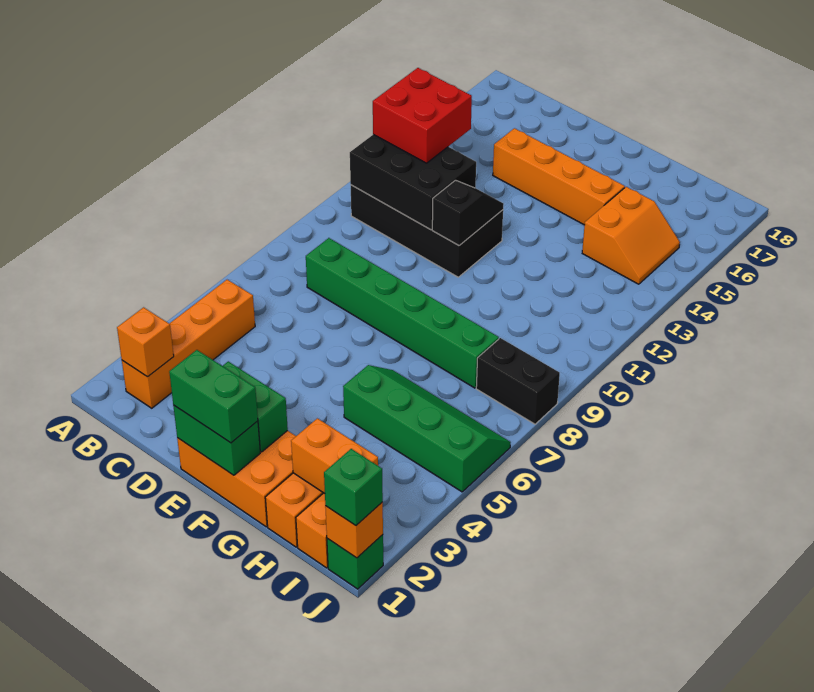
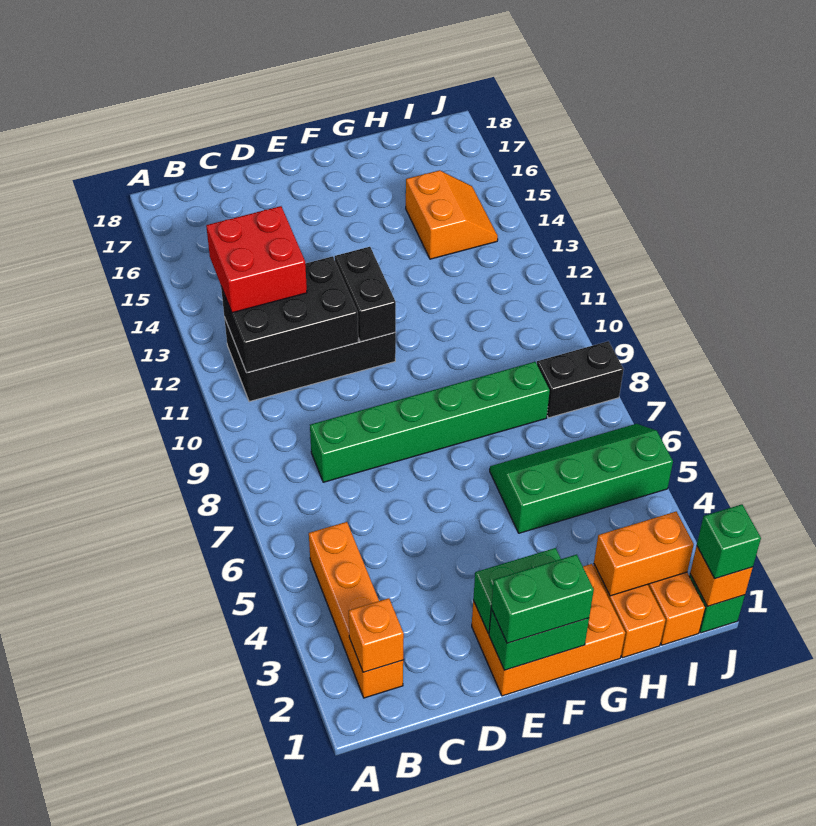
orange 1x4 brick [493,128,625,225] -> none
black 1x2 slope [432,180,504,246] -> black 1x2 brick [335,247,396,342]

